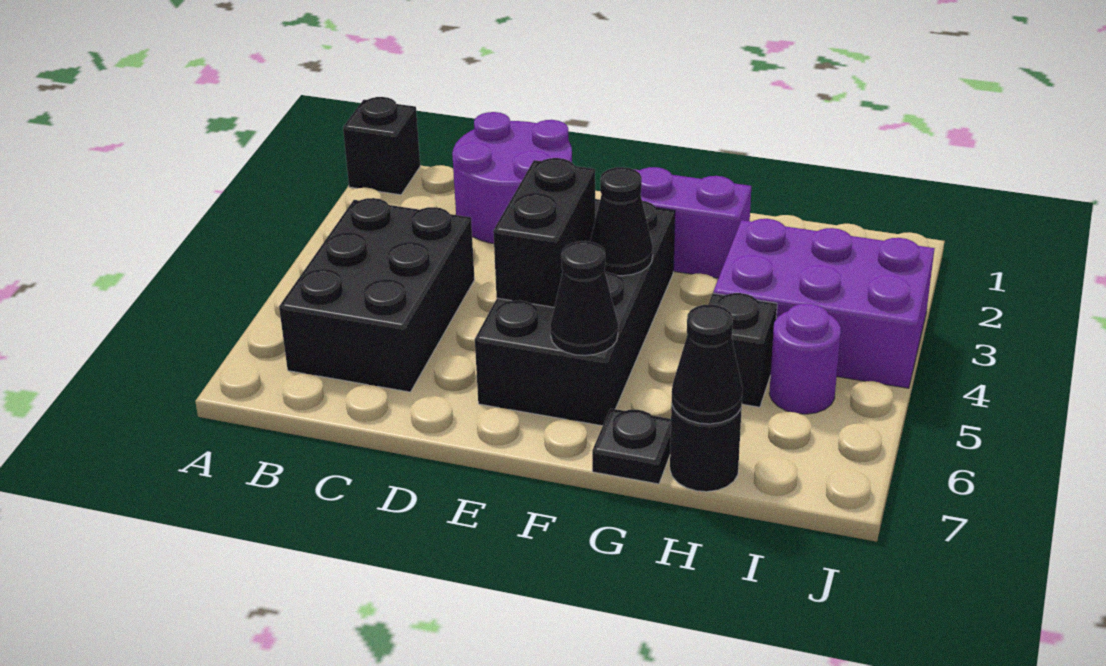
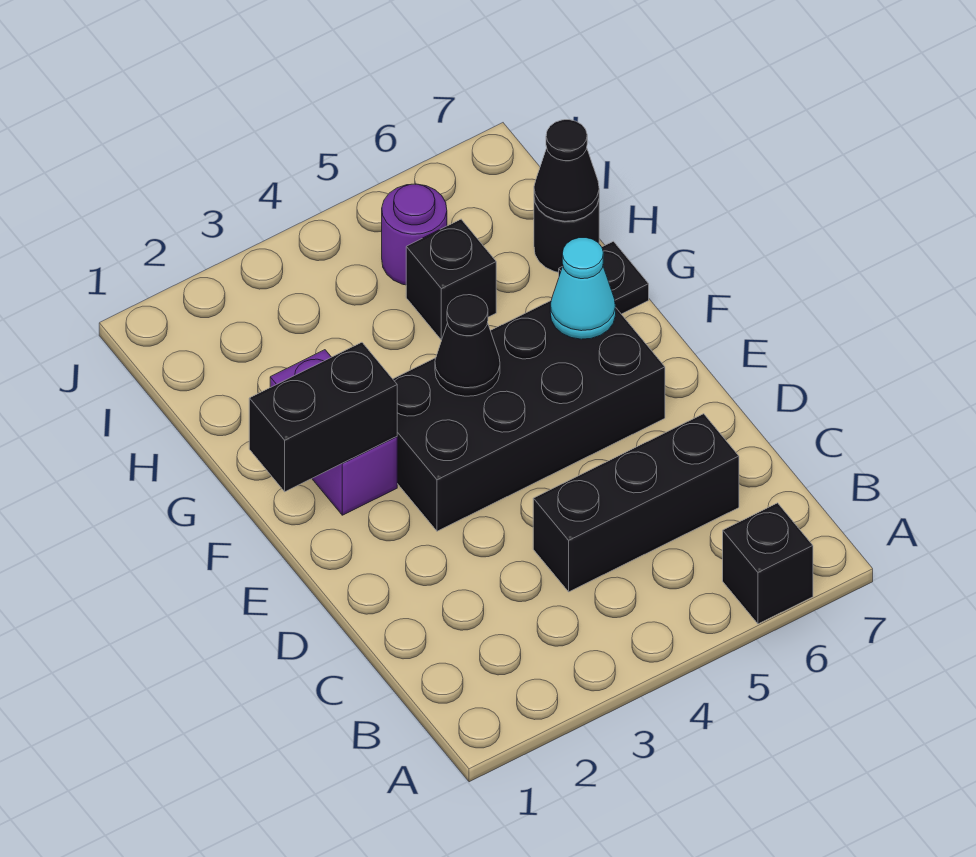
black 1x1 brick [343,97,420,195] -> black 1x1 brick moved to [723,503,813,624]
black 2x3 brick [279,198,475,392] -> black 1x3 brick [533,414,739,592]
purple 2x2 round brick [452,112,572,244] -> none
black 1x2 brick [493,158,595,307] -> black 1x2 brick moved to [249,342,397,492]
black 1x1 cone [550,241,618,356] -> cyan 1x1 cone [550,238,616,339]
purple 2x3 brick [713,219,934,388] -> none

